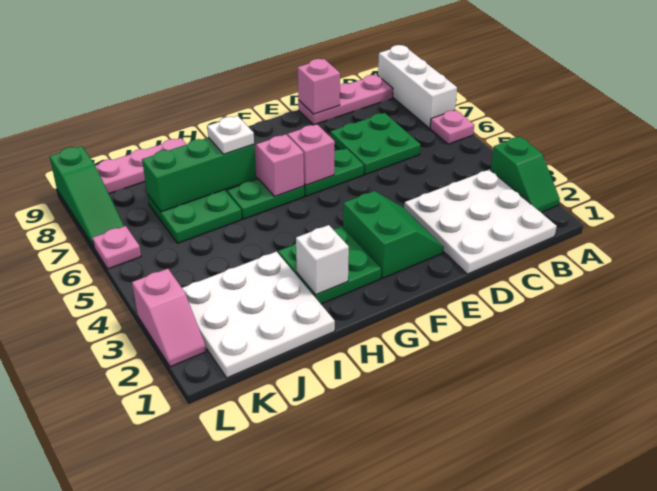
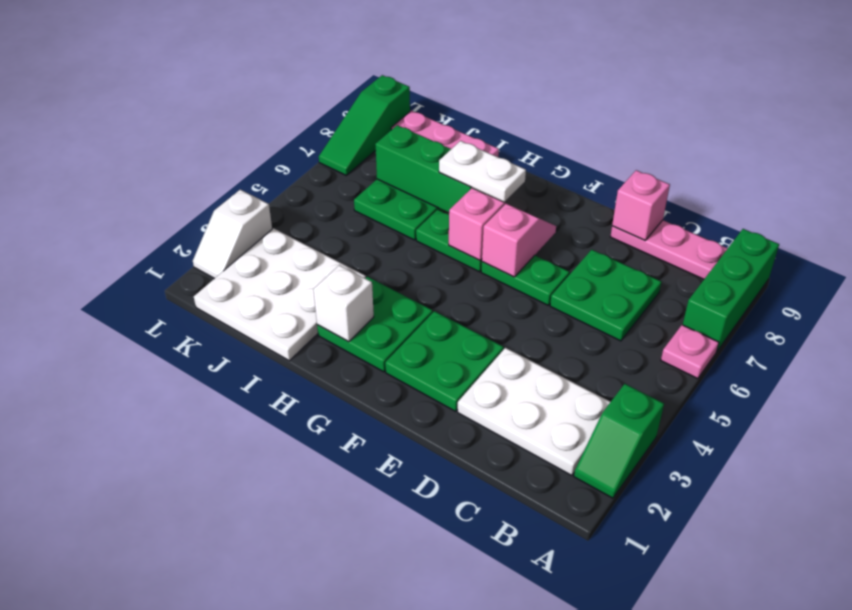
white 1x3 brick [378,45,457,128] -> green 1x3 brick [683,229,779,352]
white 3x3 plate [404,169,557,274] -> white 2x3 plate [458,348,610,476]
green 2x2 slope [343,191,444,278] -> green 2x2 plate [385,311,504,411]
white 1x1 plate [207,116,254,154] -> white 1x2 plate [439,141,526,202]
pink 1x2 slope [132,269,206,367] -> white 1x2 slope [193,190,272,279]
pink 1x1 plate [92,226,141,269] -> none

